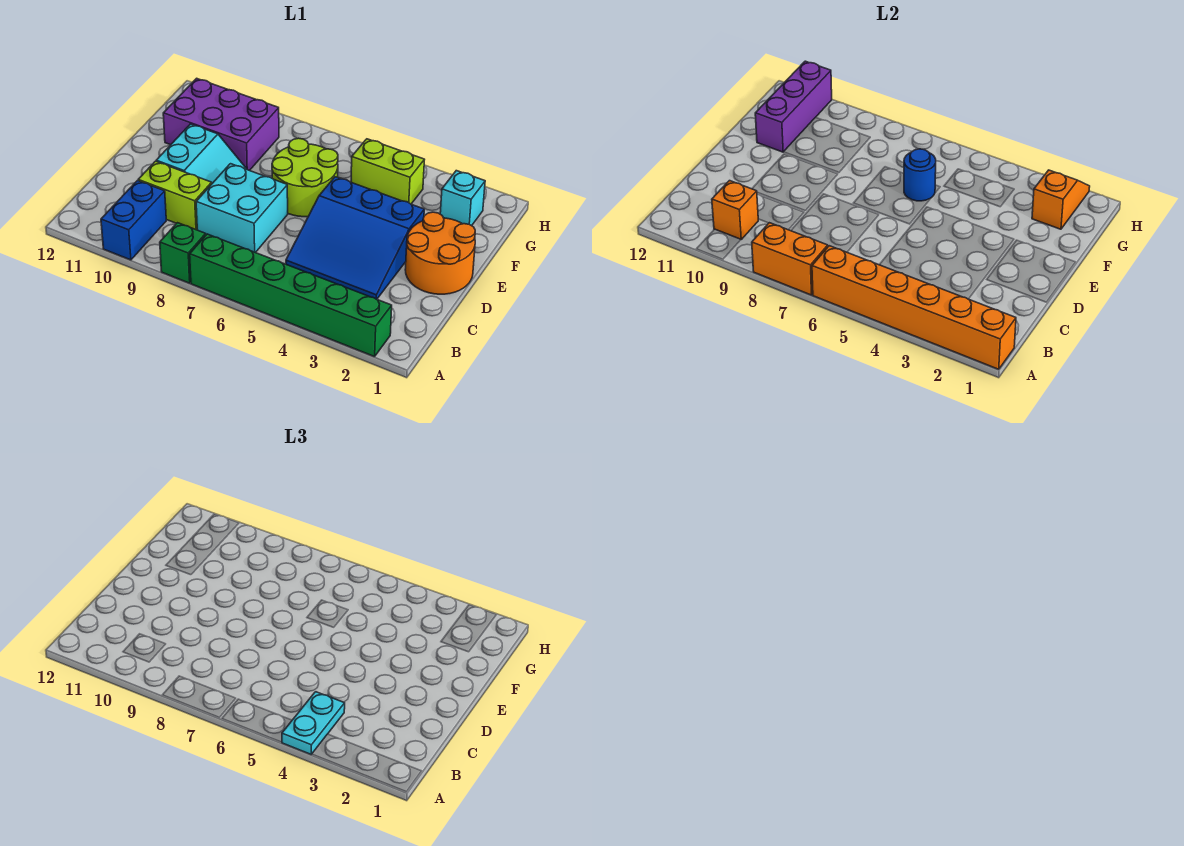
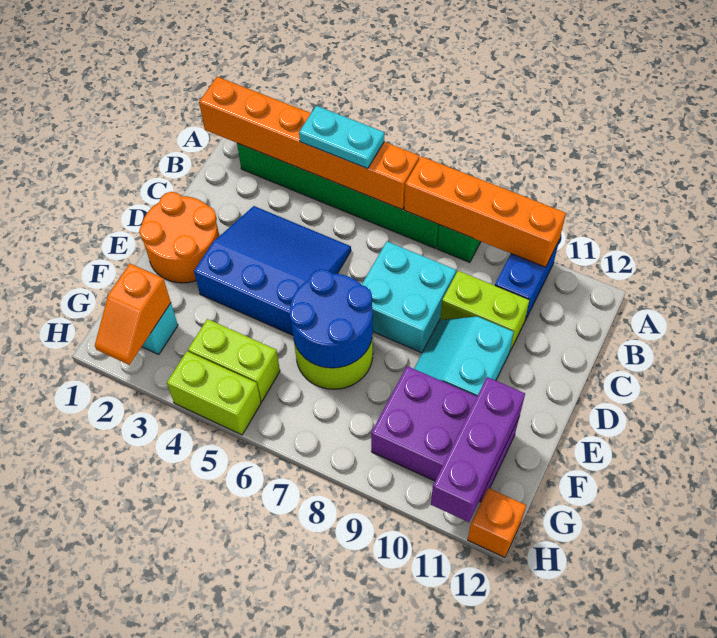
cyan 1x2 plate [282,692,345,754] -> cyan 1x2 plate turned to [299,106,384,169]
orange 1x2 brick [752,223,828,295] -> orange 1x4 brick [404,156,566,267]
orange 1x1 brick [712,181,758,239] -> orange 1x1 brick moved to [468,488,526,558]
blue 1x1 round brick [904,149,936,201] -> blue 2x2 round brick [290,269,373,368]
none -> lime 1x2 brick [167,351,261,435]

